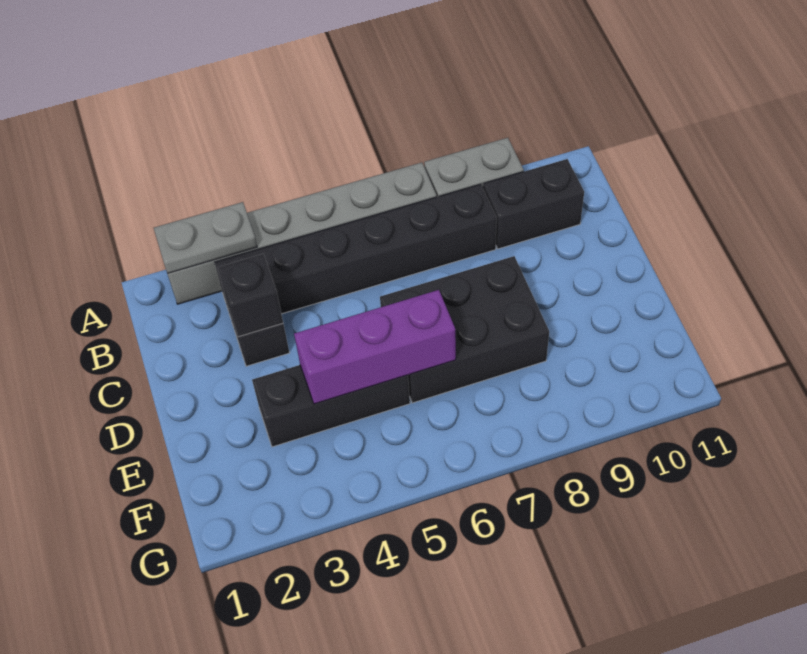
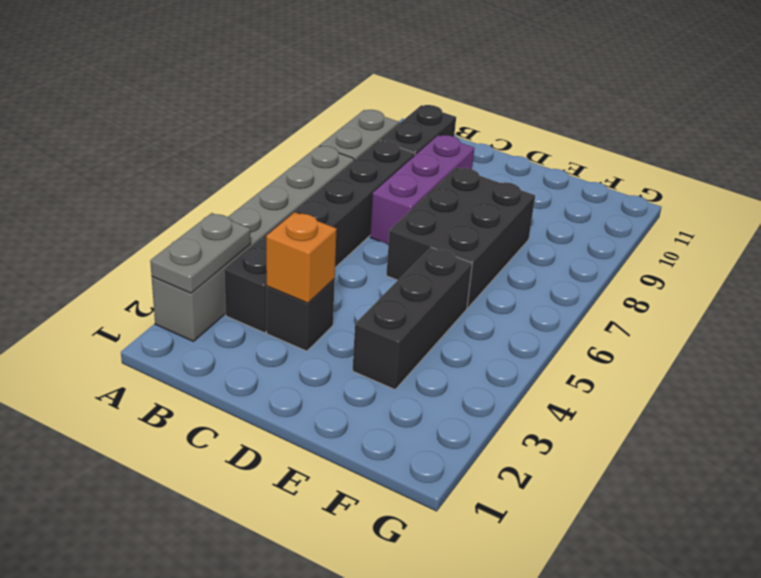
black 1x1 brick [218,254,283,337] -> orange 1x1 brick [266,212,337,303]
purple 1x3 brick [294,290,456,404] -> purple 1x3 brick moved to [370,135,474,245]

